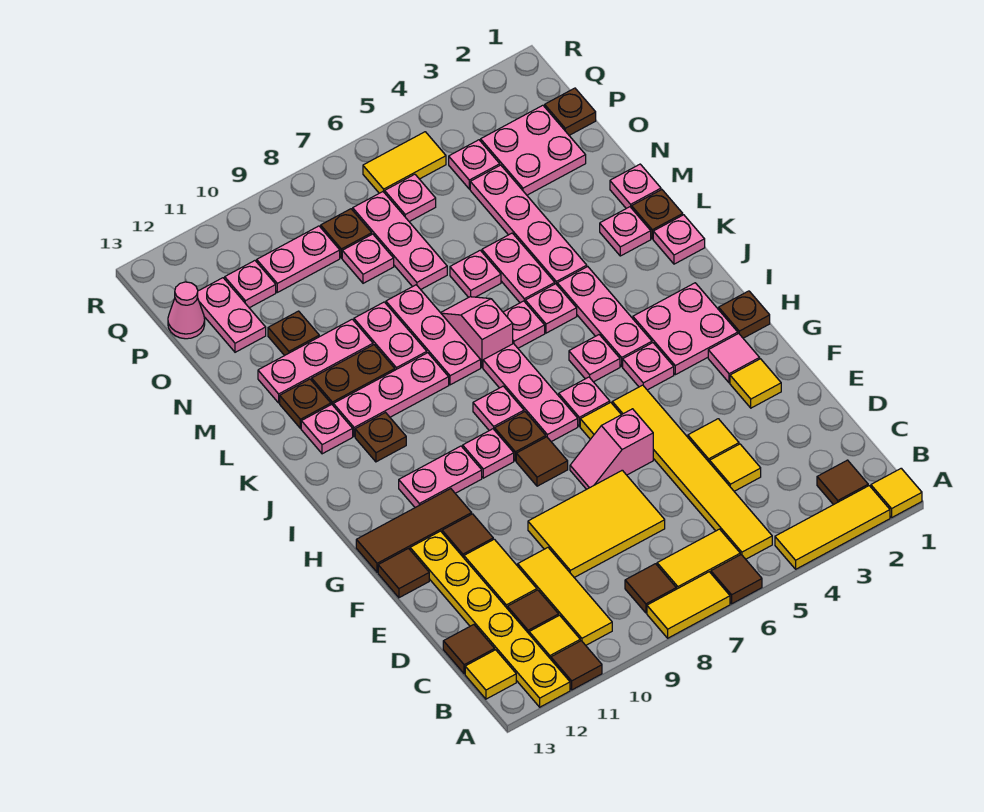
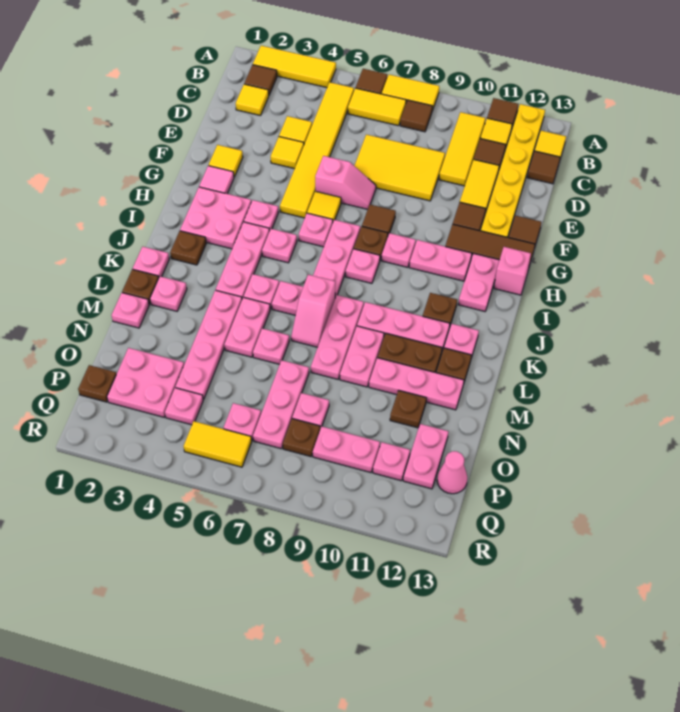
yellow 1x1 tile [871,468,922,517] -> yellow 1x1 tile moved to [236,84,269,116]
brown 1x1 plate [719,291,770,338] -> brown 1x1 plate moved to [170,231,206,265]
none -> pink 1x2 plate [458,253,499,311]
none -> pink 1x1 brick [494,247,531,295]

